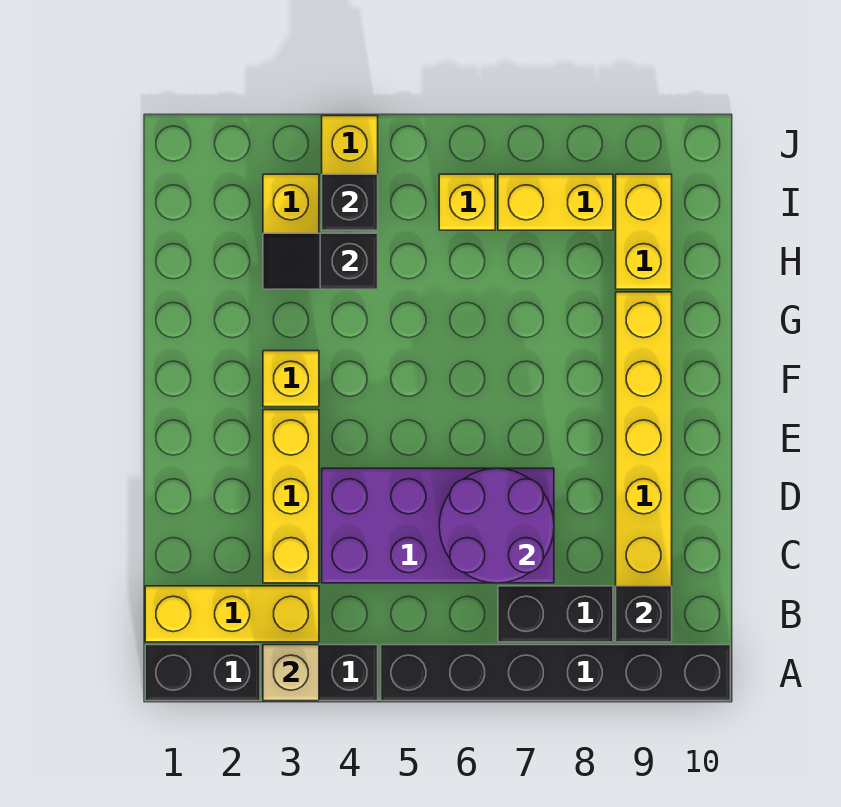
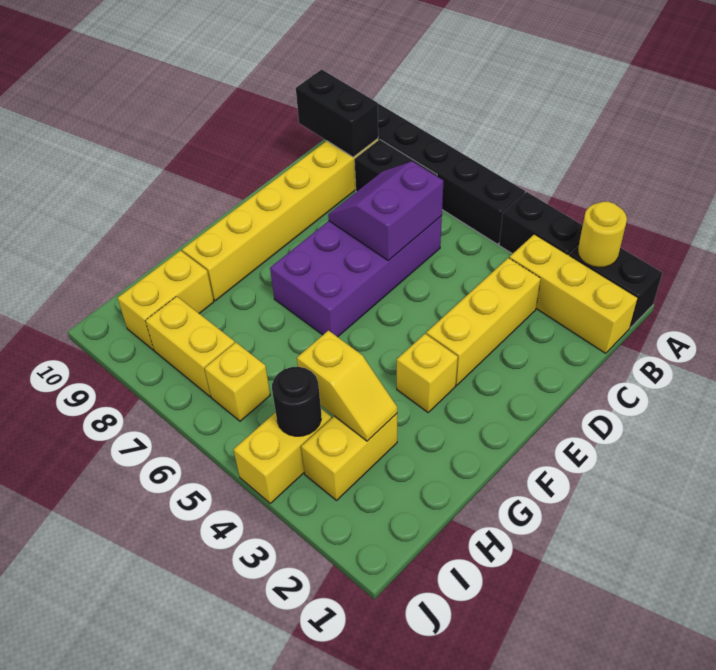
none -> yellow 1x1 round brick [578,202,627,267]
tan 1x1 brick [263,645,319,701] -> none
black 1x1 brick [616,586,672,642] -> black 1x2 brick [296,70,378,157]
purple 2x4 brick [322,468,554,583] -> purple 2x4 brick turned to [270,216,442,337]
purple 2x2 round brick [439,468,554,583] -> purple 2x2 slope [328,161,443,261]
black 1x2 slope [263,233,378,289] -> yellow 1x2 slope [297,331,397,441]
black 1x1 brick [322,174,378,230] -> black 1x1 round brick [272,367,321,436]

